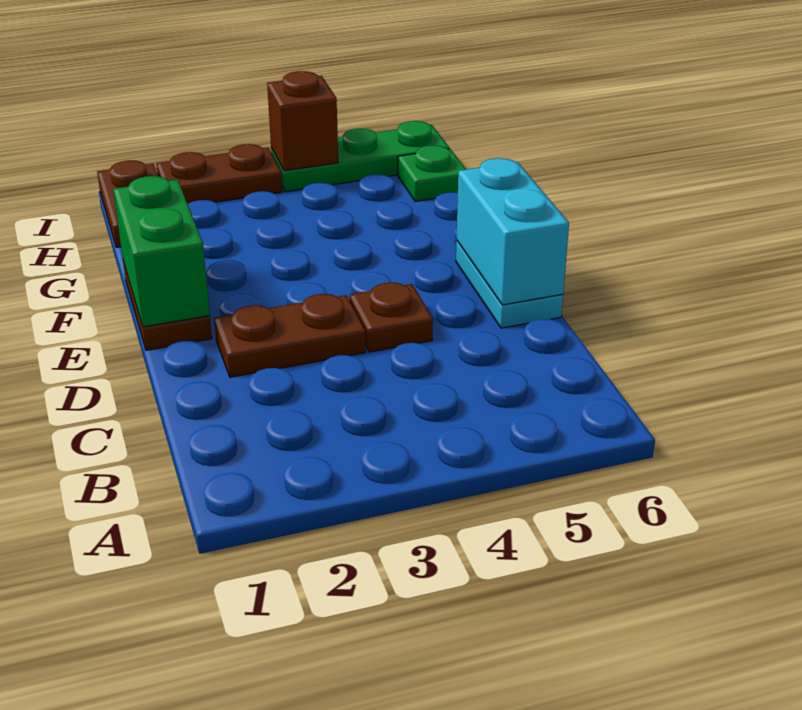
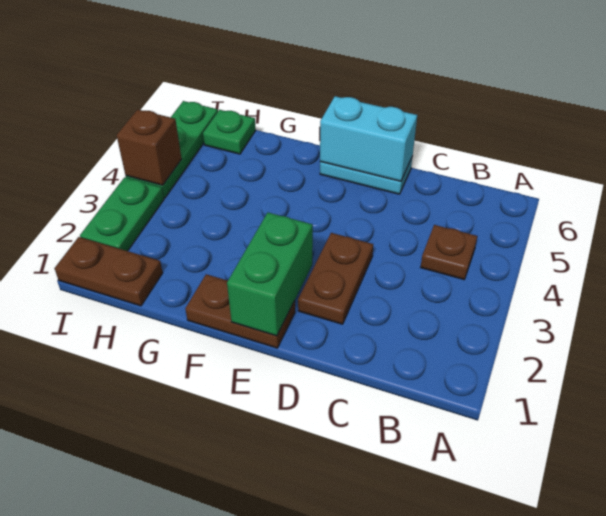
brown 1x1 plate [350,283,433,352] -> brown 1x1 plate moved to [421,225,477,279]
green 1x2 brick [113,176,210,327] -> green 1x2 brick turned to [227,213,313,336]
brown 1x2 plate [156,144,282,204] -> green 1x2 plate [80,177,164,251]

